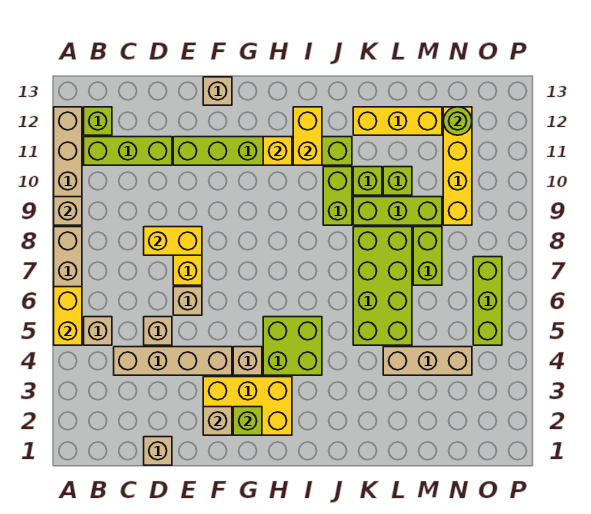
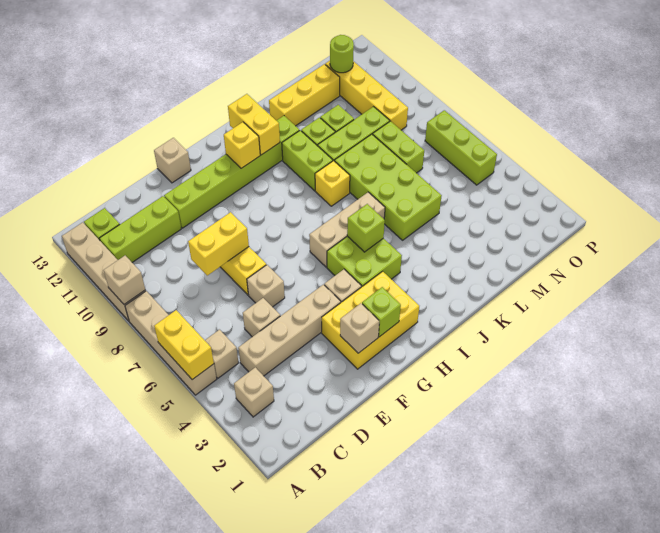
tan 1x1 brick [144,437,172,465] -> tan 1x1 brick moved to [234,367,274,417]
none -> lime 1x1 brick [347,204,385,252]
none -> yellow 1x1 brick [315,161,350,206]
tan 1x3 brick [383,347,472,375] -> tan 1x3 brick moved to [309,192,385,267]

